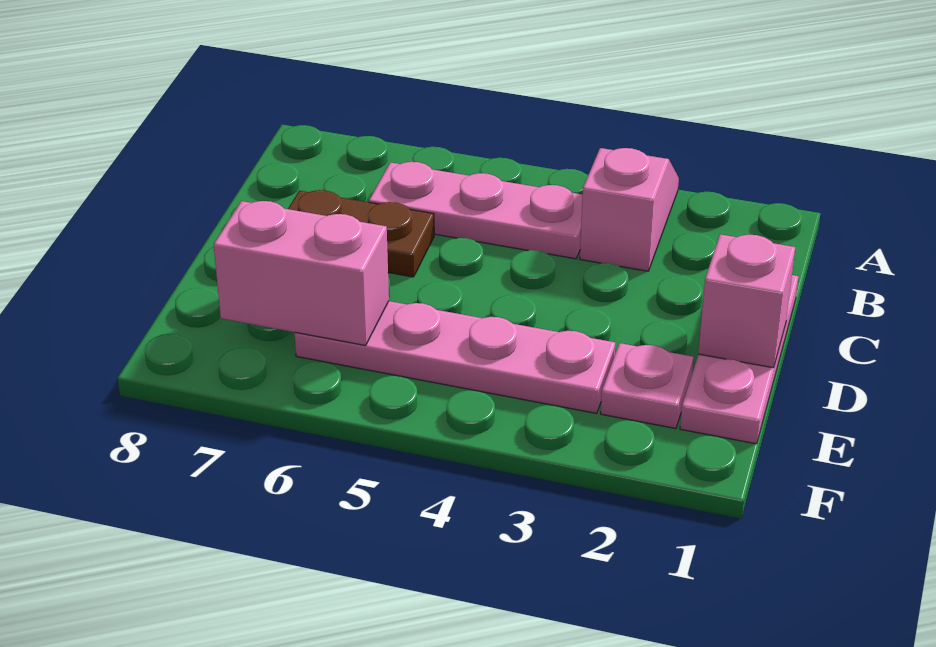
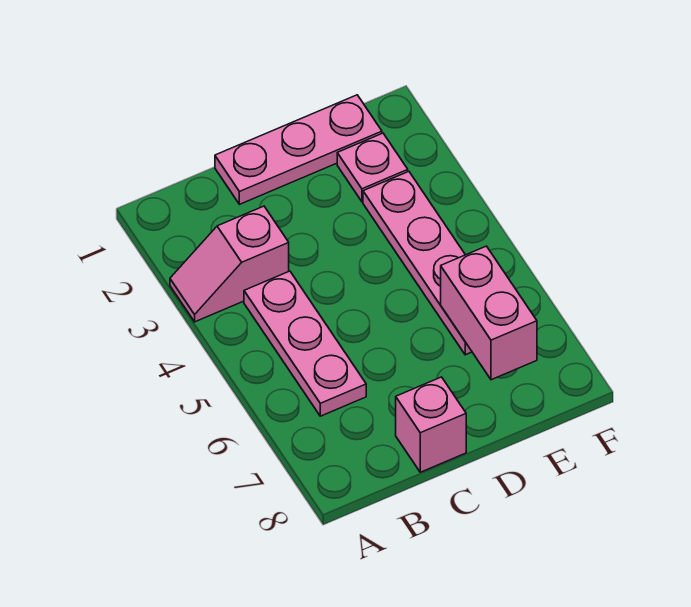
brown 1x2 plate [288,190,434,277] -> none
pink 1x1 brick [698,234,795,368] -> pink 1x1 brick moved to [396,377,466,472]

